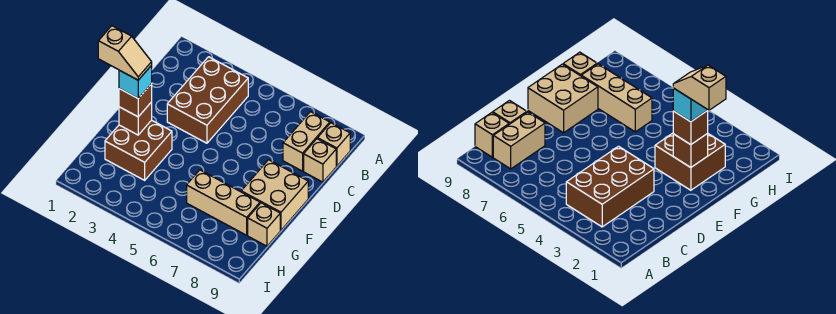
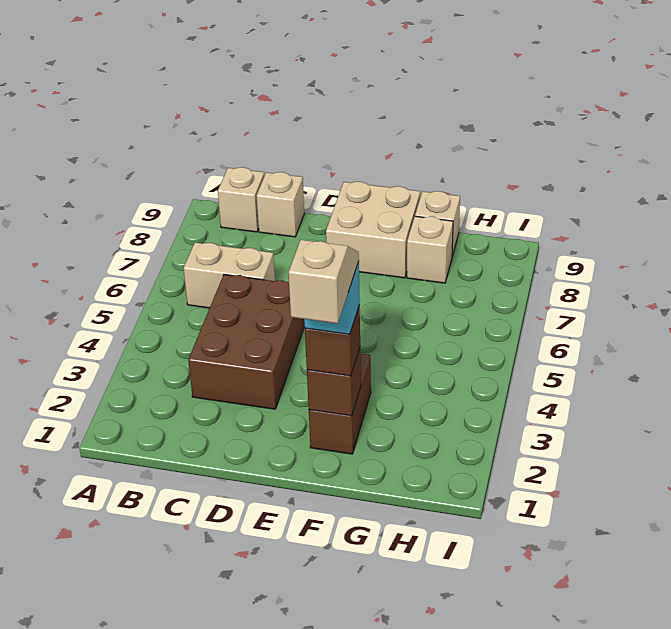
brown 2x3 brick [167,57,248,143] -> brown 2x3 brick turned to [188,275,305,409]
tan 1x2 brick [283,112,330,171] -> tan 1x2 brick moved to [184,242,275,308]
brown 2x2 brick [105,120,172,180] -> brown 1x2 brick [309,353,371,454]
tan 1x3 brick [187,170,260,235] -> tan 1x1 brick [407,216,453,283]

